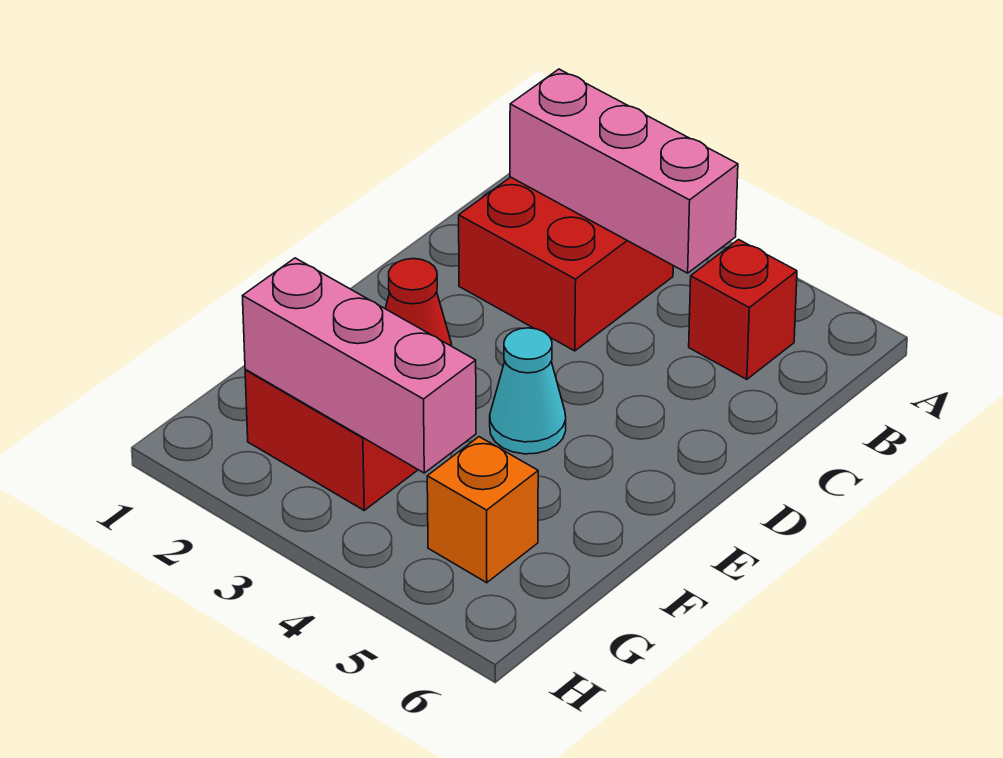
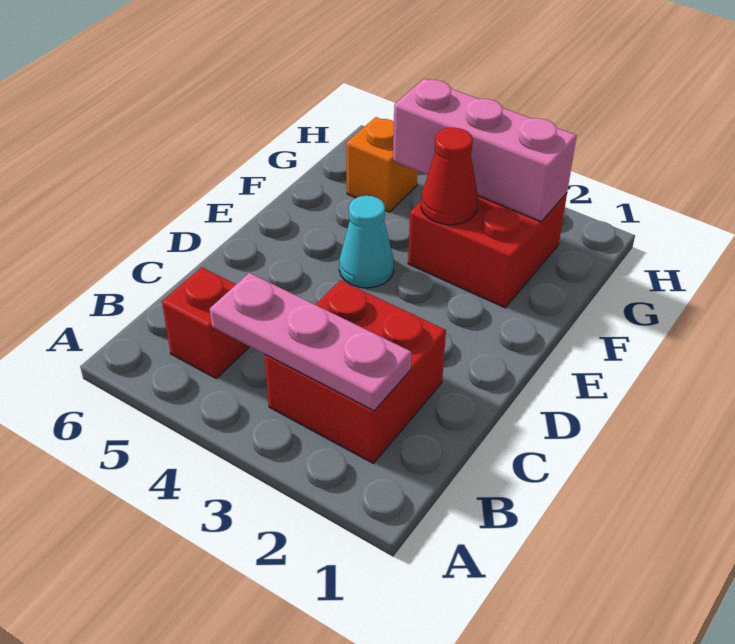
pink 1x3 brick [510,69,738,273] -> pink 1x3 plate [210,273,411,411]

